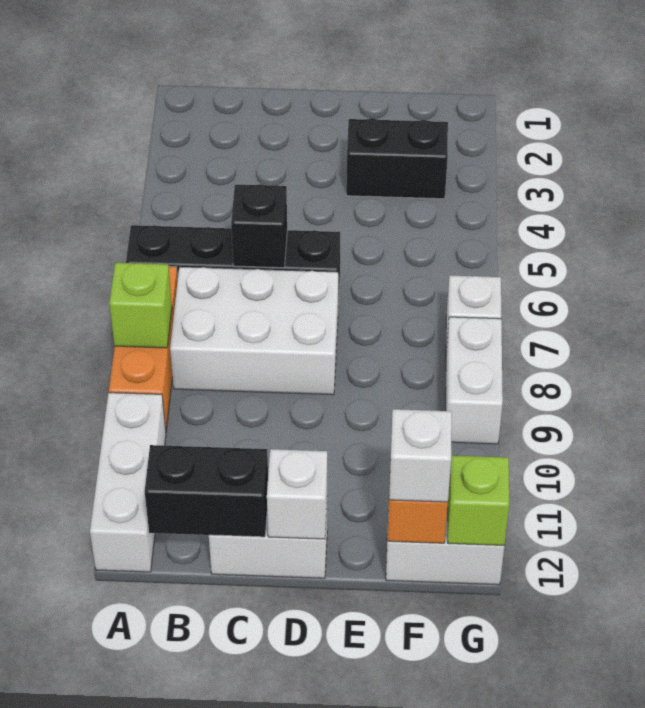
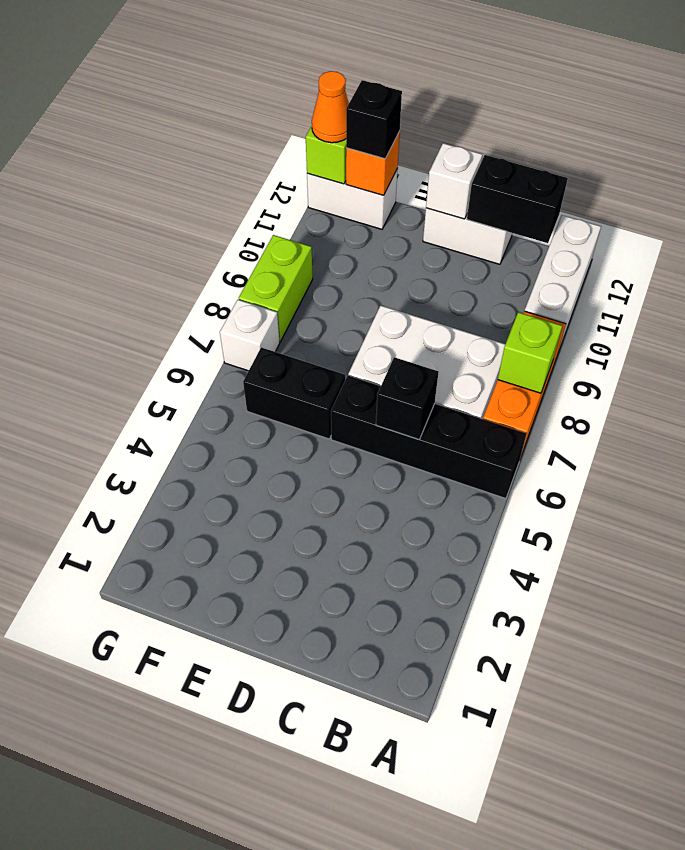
black 1x2 brick [346,118,448,199] -> black 1x2 brick moved to [243,347,345,439]
white 1x1 brick [389,409,452,502] -> black 1x1 brick [346,80,402,159]
white 1x2 brick [446,317,503,444] -> lime 1x2 brick [239,235,313,342]
none -> orange 1x1 cone [312,71,349,143]

